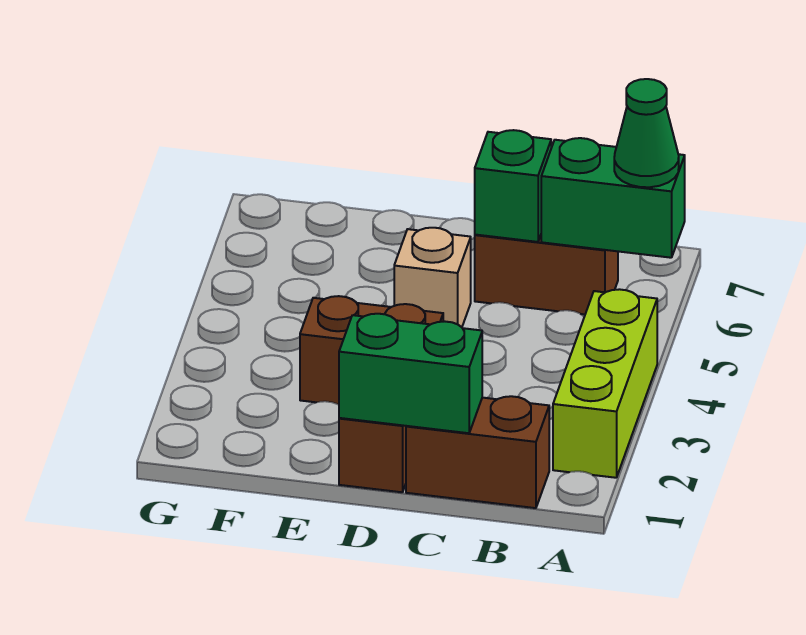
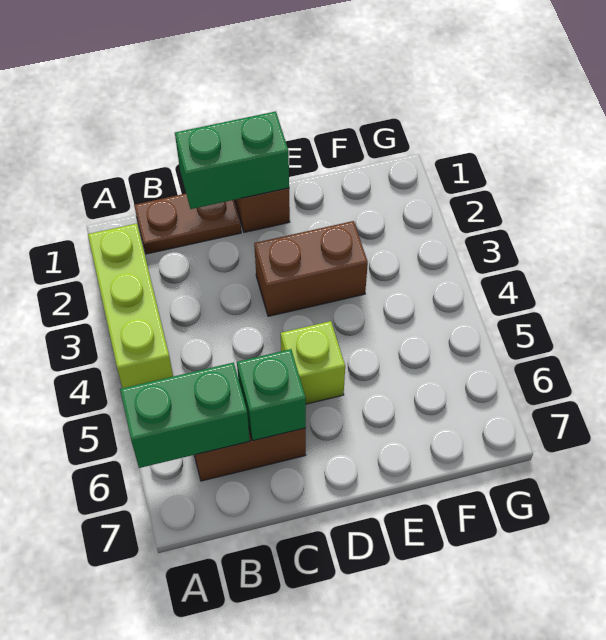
green 1x1 cone [614,79,679,187] -> none
brown 1x2 brick [406,396,549,508] -> brown 1x2 plate [134,194,241,254]
tan 1x1 brick [394,228,471,327] -> lime 1x1 brick [281,321,345,404]

